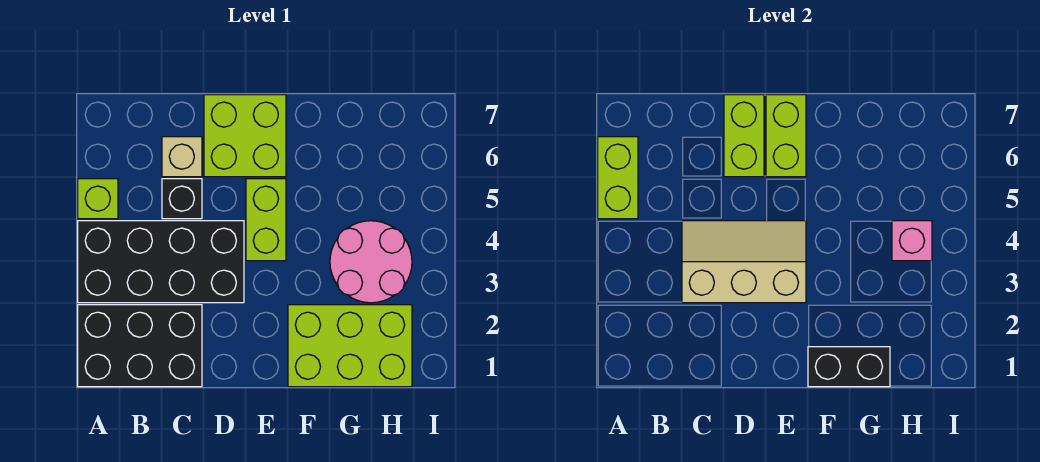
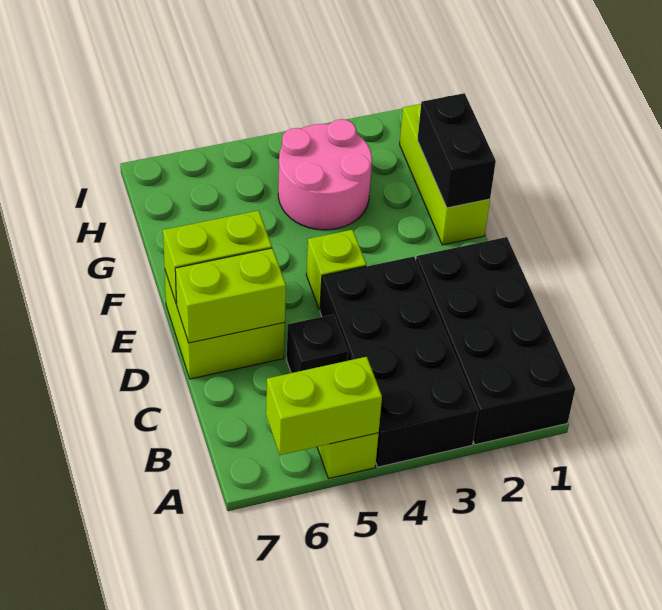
black 2x3 brick [78,305,202,387] -> black 2x4 brick [416,237,575,445]
tan 2x3 slope [682,221,806,303] -> none
tan 1x1 brick [162,137,202,177] -> none
lime 1x2 brick [246,179,286,261] -> lime 1x1 brick [306,230,366,310]
lime 2x3 brick [288,305,412,387] -> lime 1x3 brick [400,104,490,245]
pink 1x1 brick [892,221,932,261] -> none

